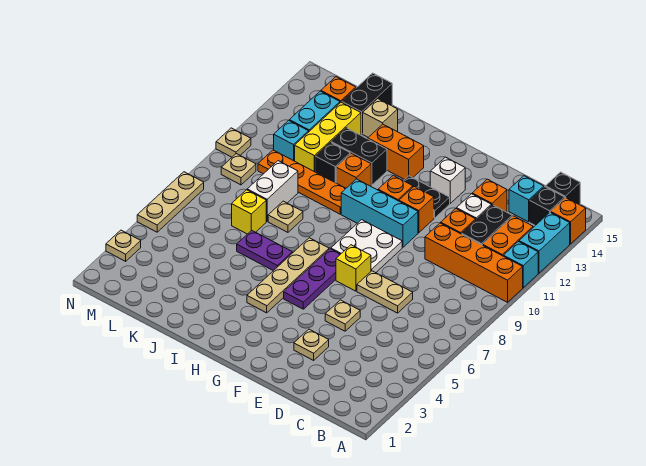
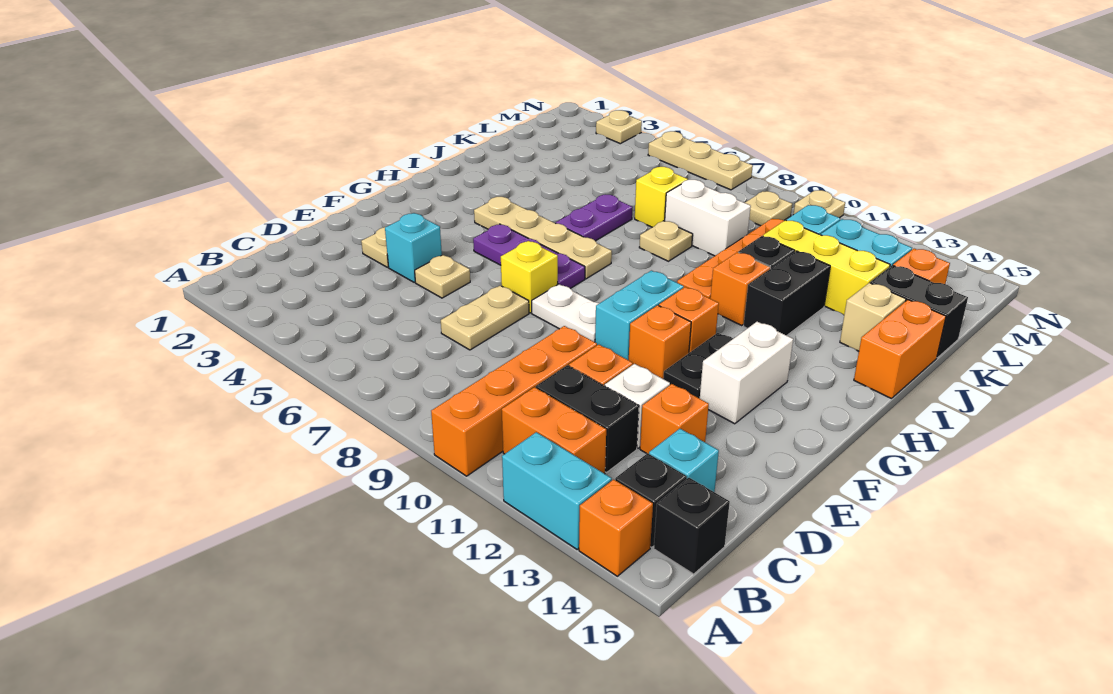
cyan 1x1 brick [503,242,538,288] -> cyan 1x1 brick moved to [385,213,442,282]
white 2x2 plate [331,220,402,273] -> white 1x2 plate [532,284,599,342]
cyan 1x3 brick [341,179,418,247] -> cyan 1x2 brick [595,271,684,360]
white 1x1 brick [430,157,465,203] -> white 1x2 brick [700,322,793,424]
orange 1x2 brick [368,124,424,180] -> orange 1x2 brick moved to [854,300,946,399]

